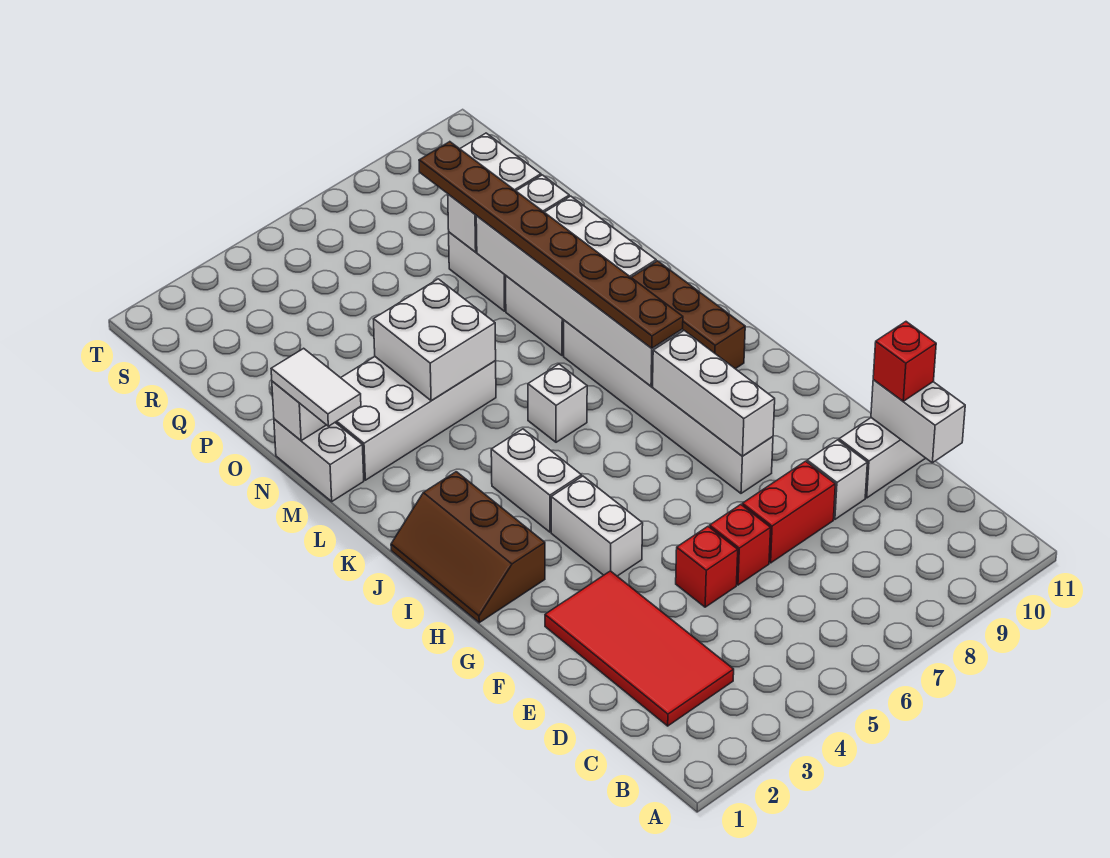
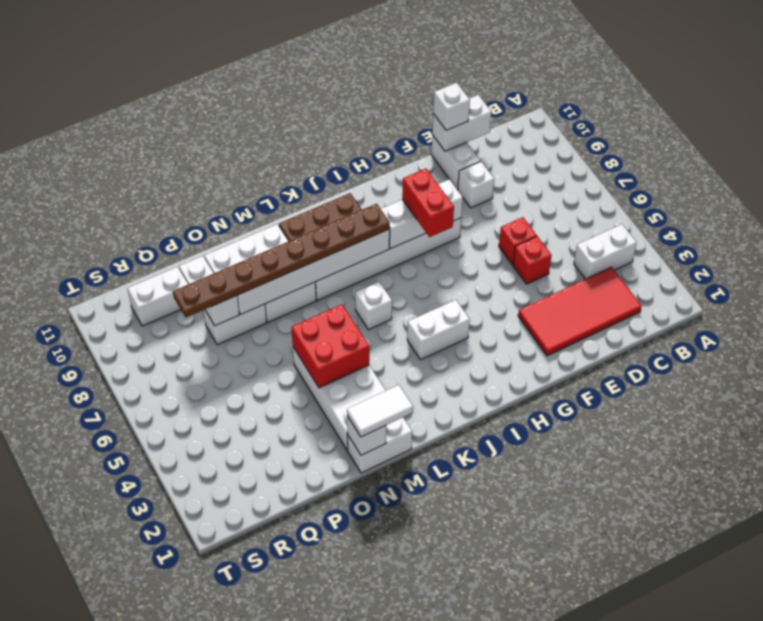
red 1x2 brick [742,461,835,563] -> red 1x2 brick moved to [402,169,454,237]
red 1x1 brick [873,322,936,401] -> white 1x1 brick [433,83,470,130]
white 1x2 brick [551,476,643,576] -> white 1x2 brick moved to [574,224,637,279]
brown 2x3 slope [391,472,545,623] -> none
white 2x2 brick [374,279,496,401] -> red 2x2 brick [291,304,369,388]

